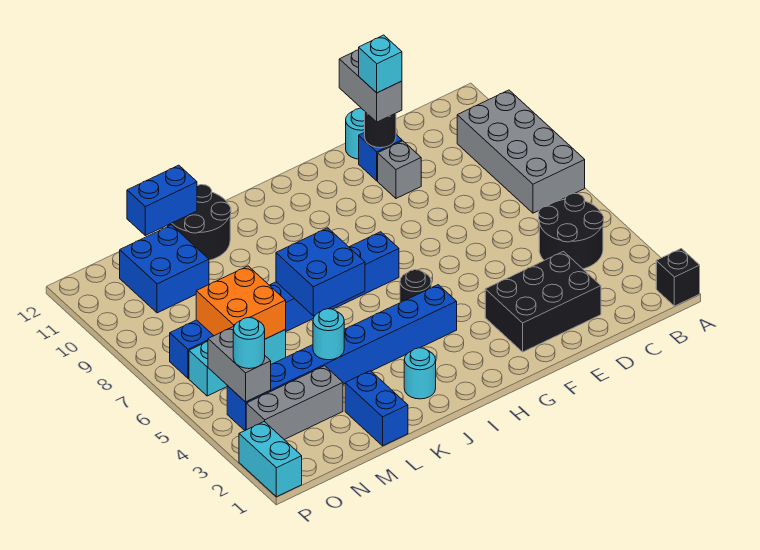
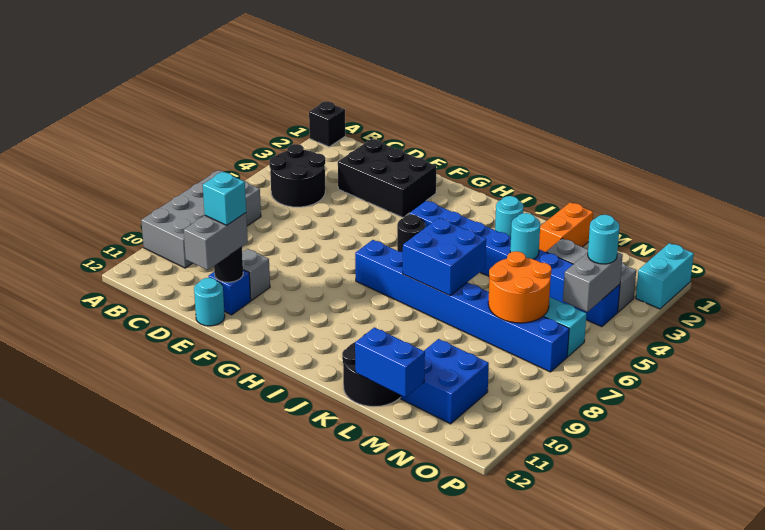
blue 1x2 brick [345,371,408,446] -> orange 1x2 brick [539,202,593,252]
orange 2x2 brick [196,266,286,339] -> orange 2x2 round brick [488,251,552,323]

